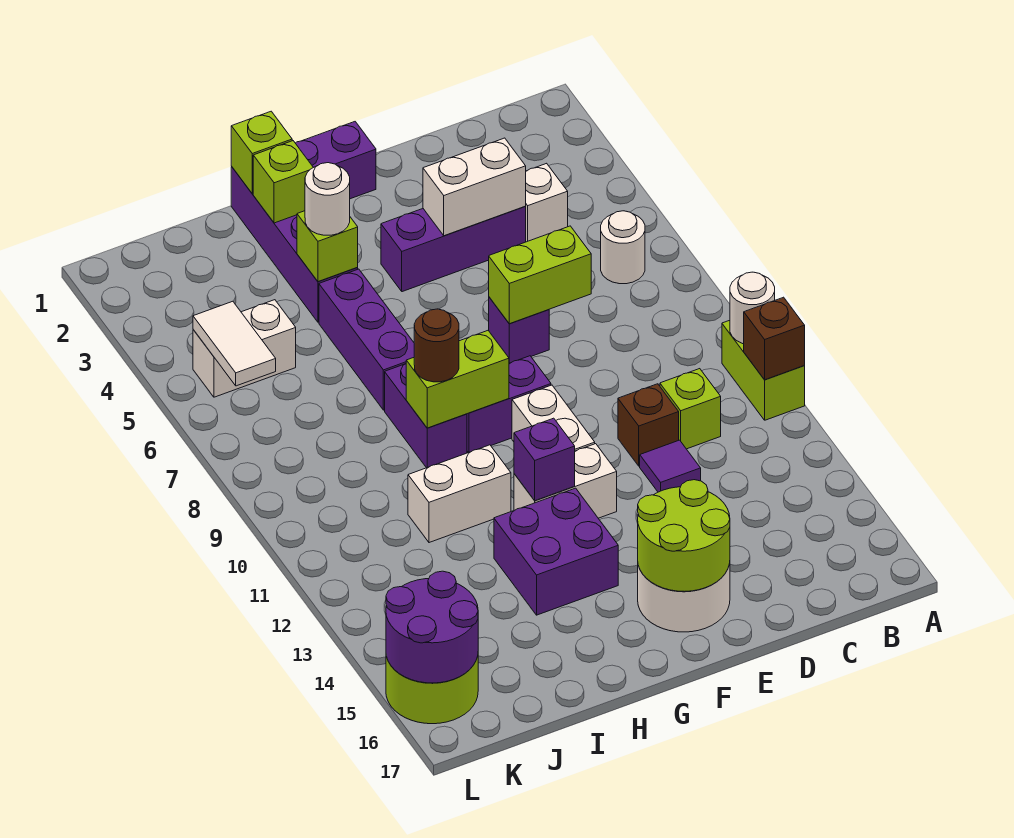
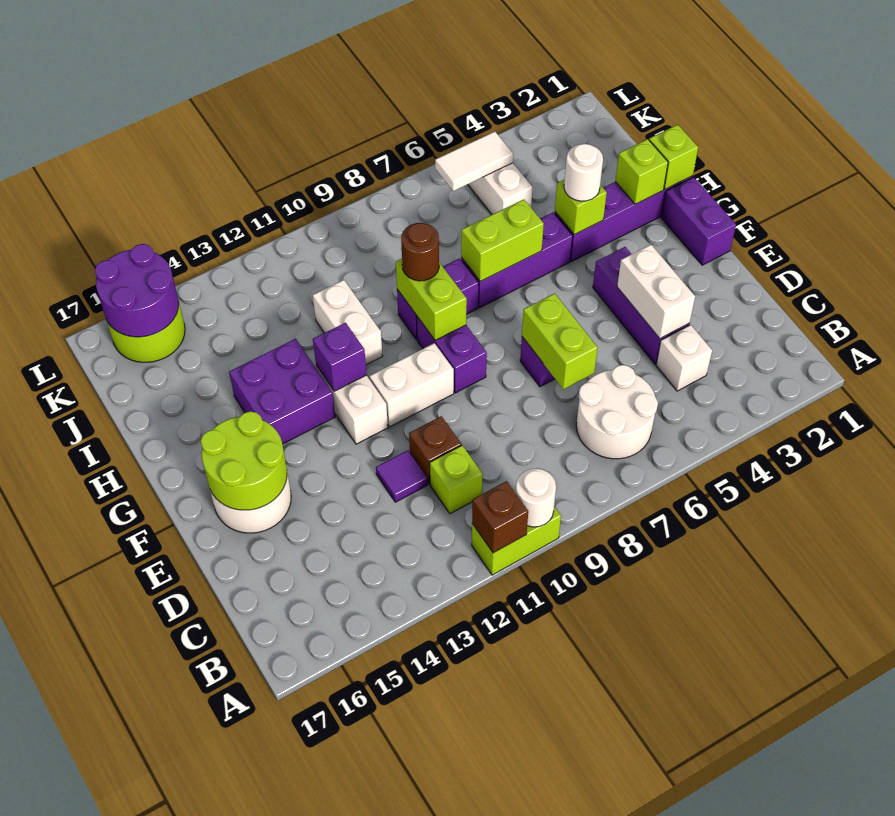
white 1x1 round brick [601,211,645,284] -> white 2x2 round brick [576,365,658,459]
none -> lime 1x2 brick [461,199,544,281]

